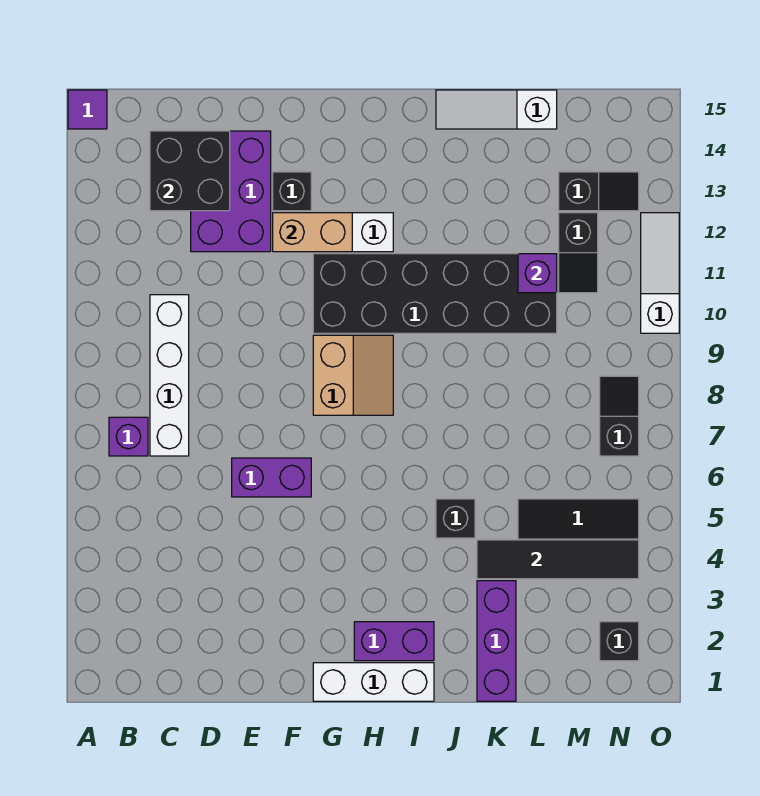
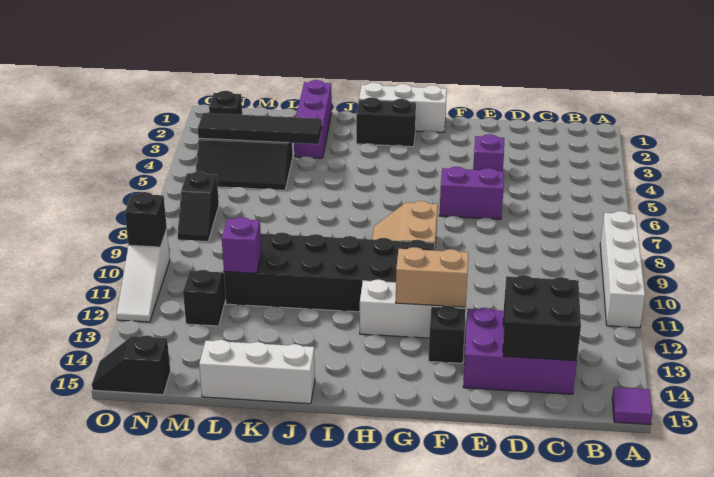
purple 1x1 brick [109,417,148,456] -> purple 1x1 brick moved to [473,134,504,171]
white 1x4 brick [150,295,189,456] -> white 1x4 brick moved to [600,211,645,328]
purple 2x3 brick [191,131,271,252] -> purple 2x3 brick turned to [463,308,577,394]
purple 1x2 brick [354,622,434,661] -> black 1x2 brick [356,97,416,147]
black 1x1 brick [436,499,475,538] -> black 1x1 brick moved to [125,192,167,247]
white 1x3 slope [436,90,557,129] -> white 1x3 brick [199,340,315,404]
black 1x2 slope [559,172,639,211] -> black 1x2 slope moved to [92,335,170,395]

